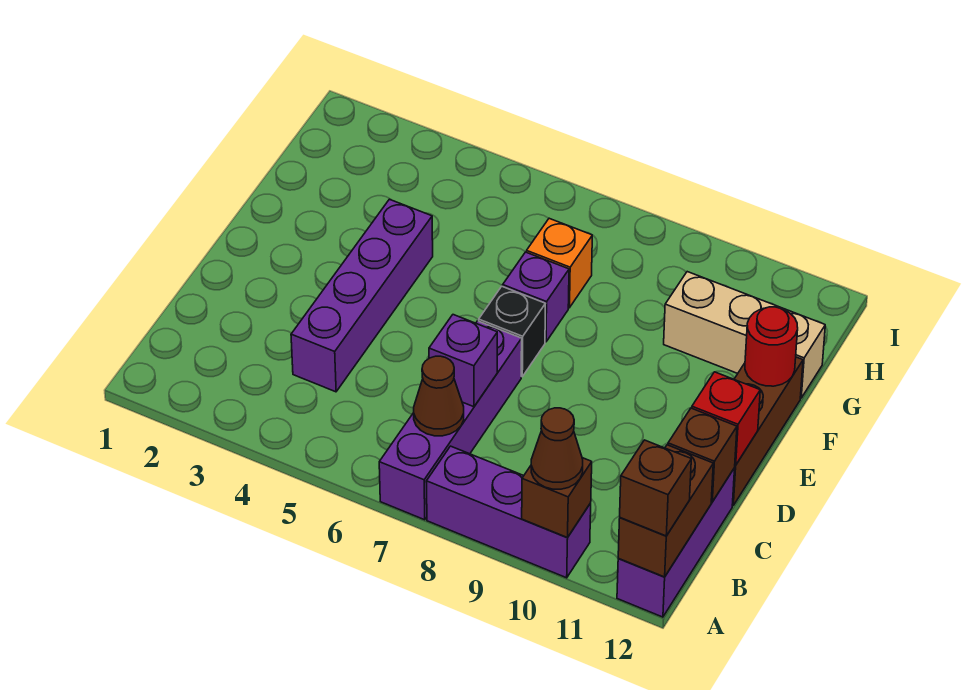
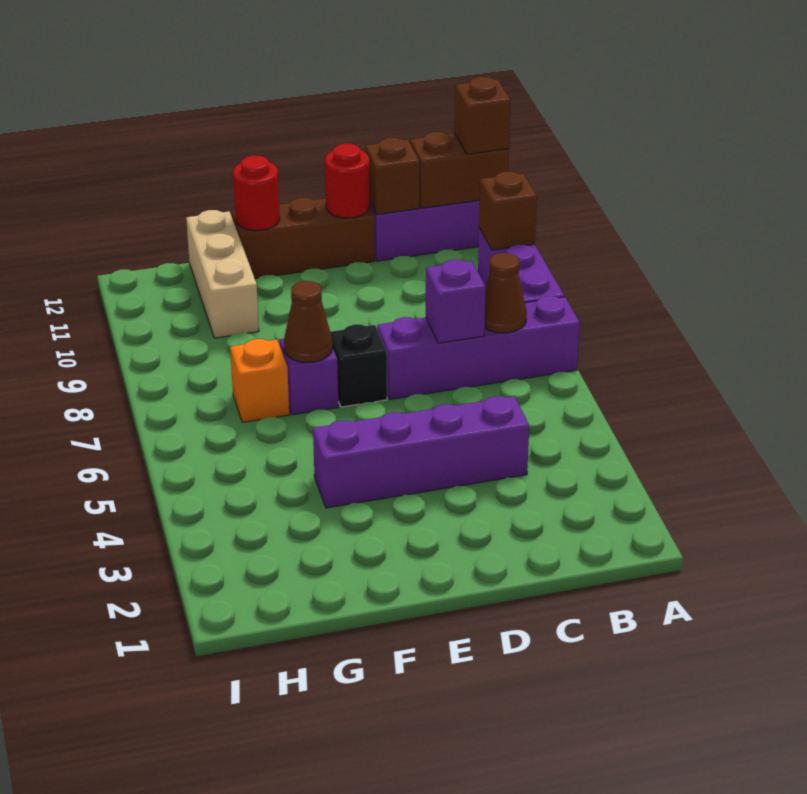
brown 1x1 cone [531,408,583,489] -> brown 1x1 cone moved to [284,281,332,362]
red 1x1 brick [692,372,760,465] -> red 1x1 round brick [325,144,370,218]

